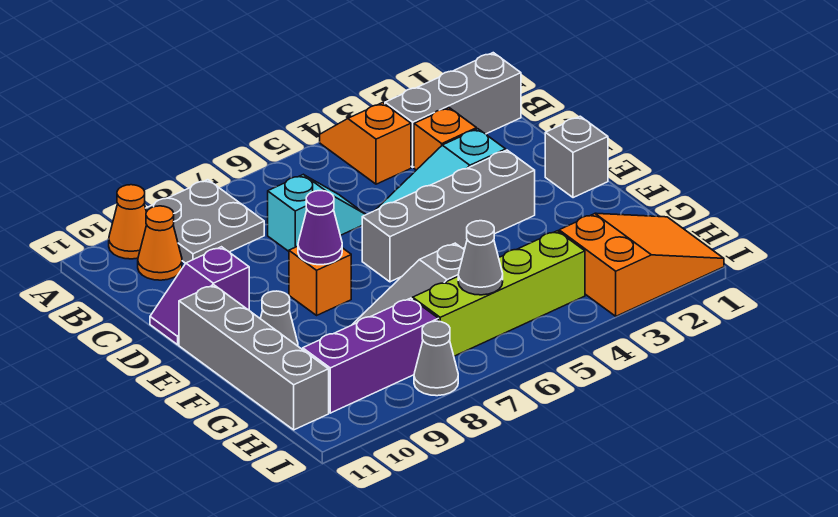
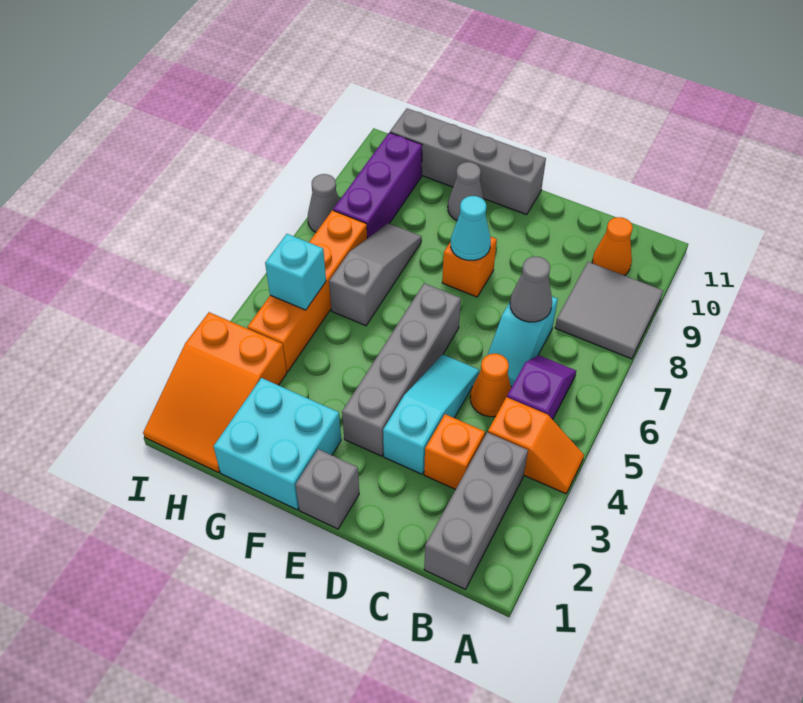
grey 2x2 plate [146,180,264,263] -> grey 2x2 tile [555,262,663,359]
orange 1x1 cone [109,185,147,259] -> orange 1x1 cone moved to [470,354,511,417]
purple 1x2 slope [150,247,249,345] -> purple 1x2 slope moved to [507,355,576,420]
purple 1x1 cone [298,191,342,265] -> cyan 1x1 cone [451,196,491,260]
none -> cyan 2x2 brick [214,378,341,510]
lime 1x4 brick [413,231,585,356] -> orange 1x4 brick [247,210,367,371]
none -> cyan 1x1 brick [265,234,326,310]
grey 1x1 cone [458,221,503,295] -> grey 1x1 cone moved to [510,256,552,322]

